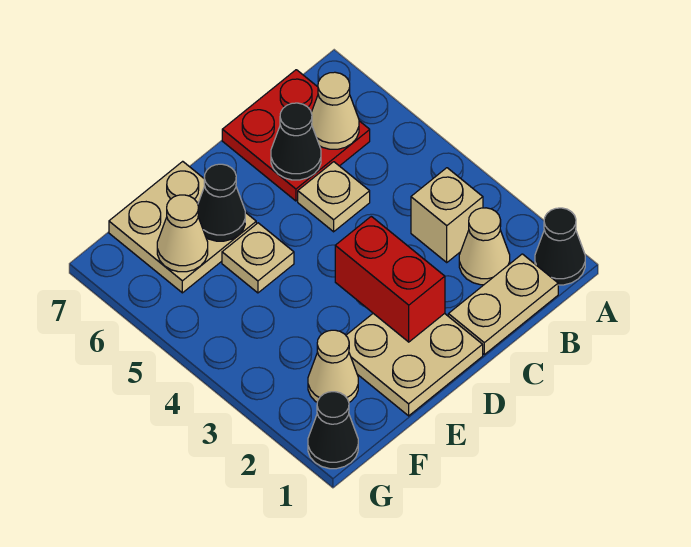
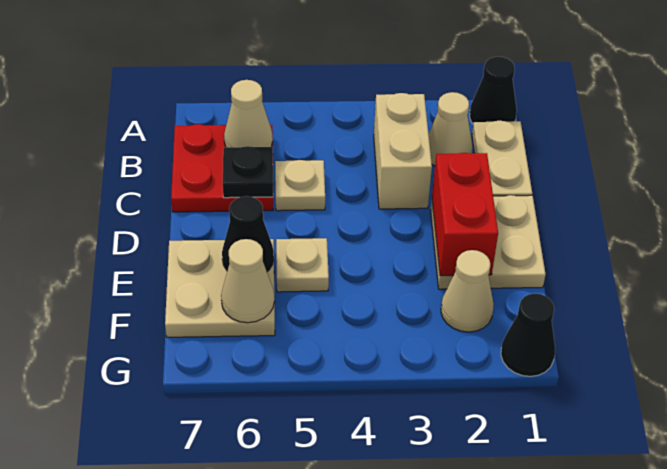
tan 1x1 brick [411,168,483,262] -> tan 1x2 brick [374,93,432,209]
black 1x1 cone [271,103,321,180] -> black 1x1 plate [223,146,273,198]
red 1x2 brick [335,216,445,342] -> red 1x2 brick turned to [432,153,498,276]

